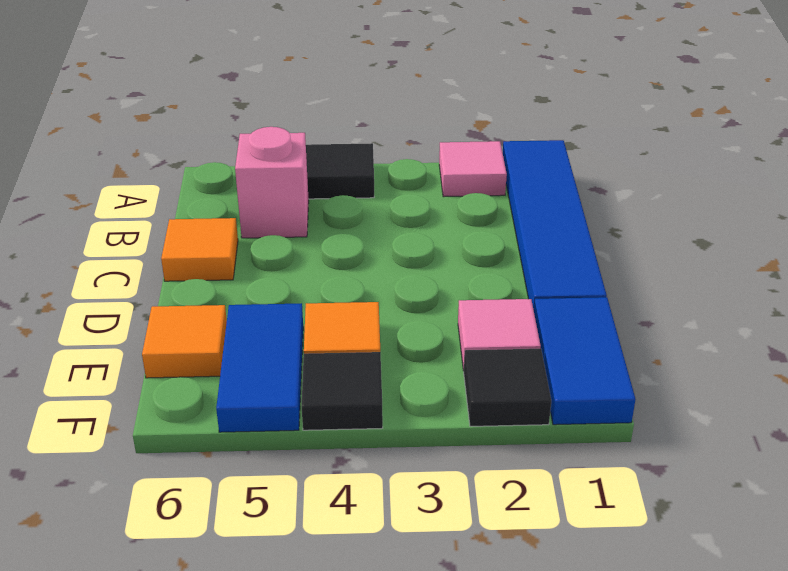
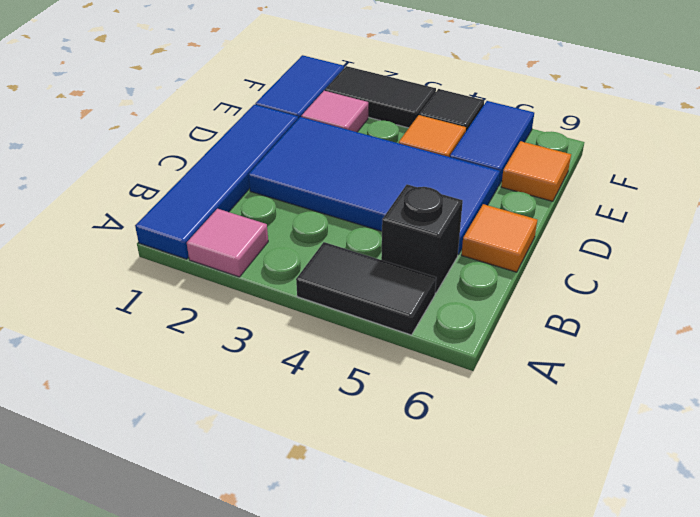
pink 1x1 brick [235,127,309,238] -> black 1x1 brick [381,184,463,293]
none -> blue 2x4 tile [249,117,500,255]
black 1x1 tile [464,349,551,426] -> black 1x2 tile [325,66,436,128]

